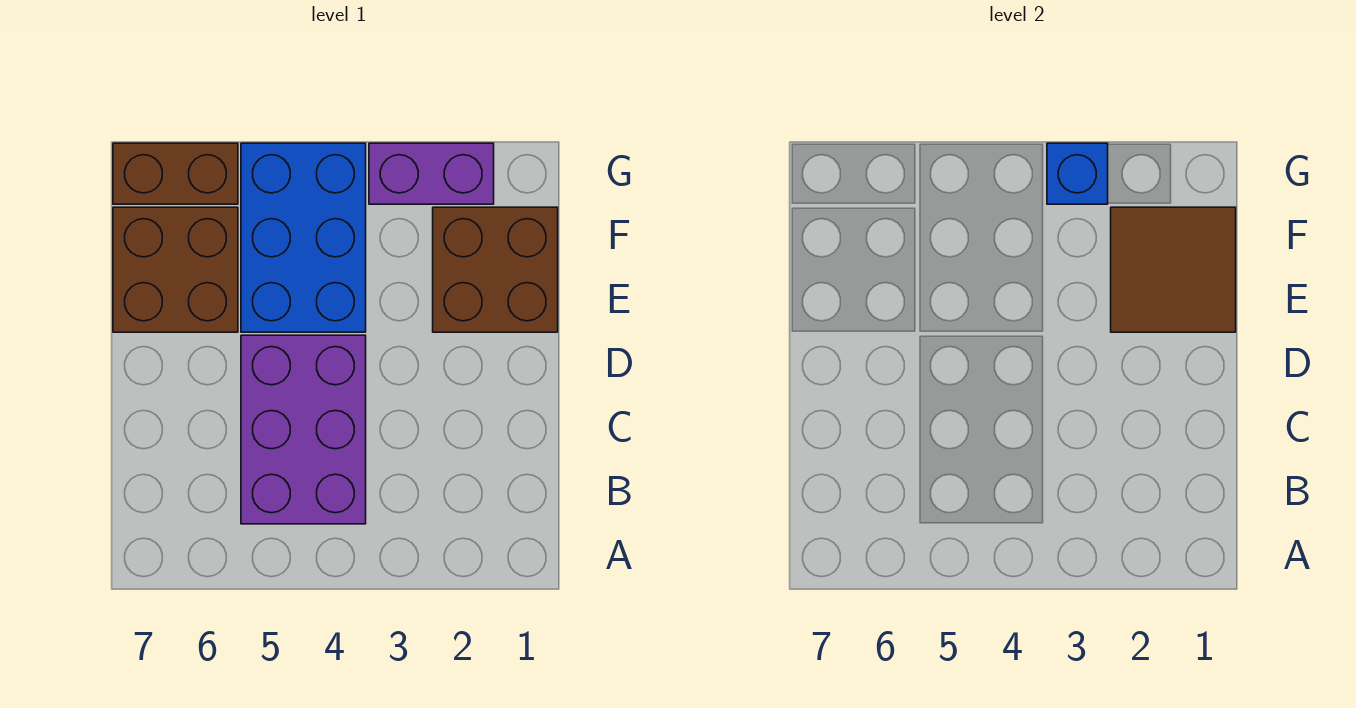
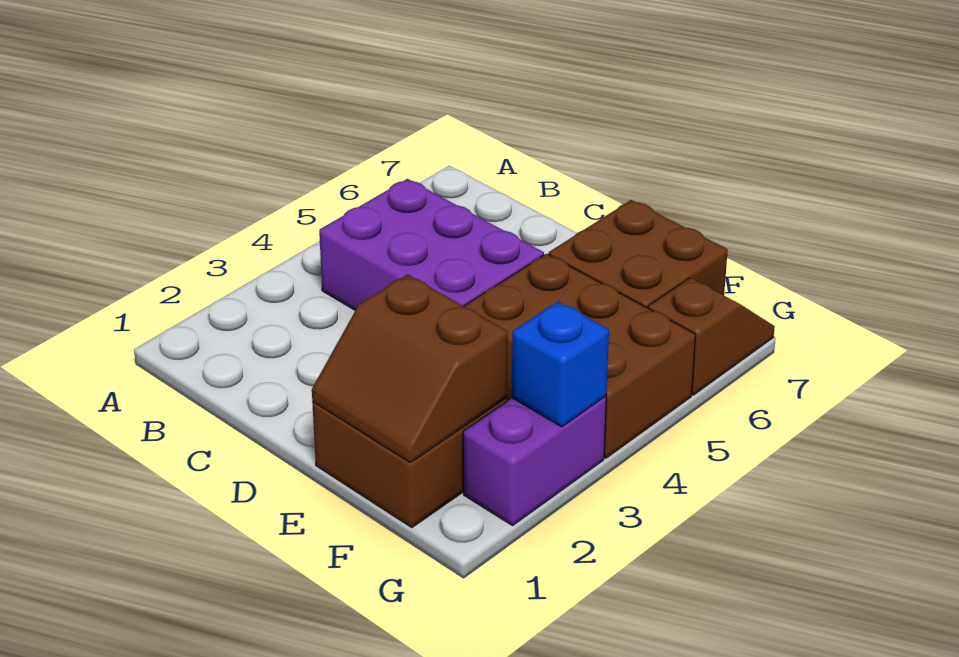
brown 2x2 tile [1111,207,1236,332] -> brown 2x2 slope [312,274,508,463]
blue 2x3 brick [241,143,366,332] -> brown 2x3 brick [464,254,696,458]
brown 1x2 brick [113,143,238,204] -> brown 1x2 slope [648,278,775,395]

